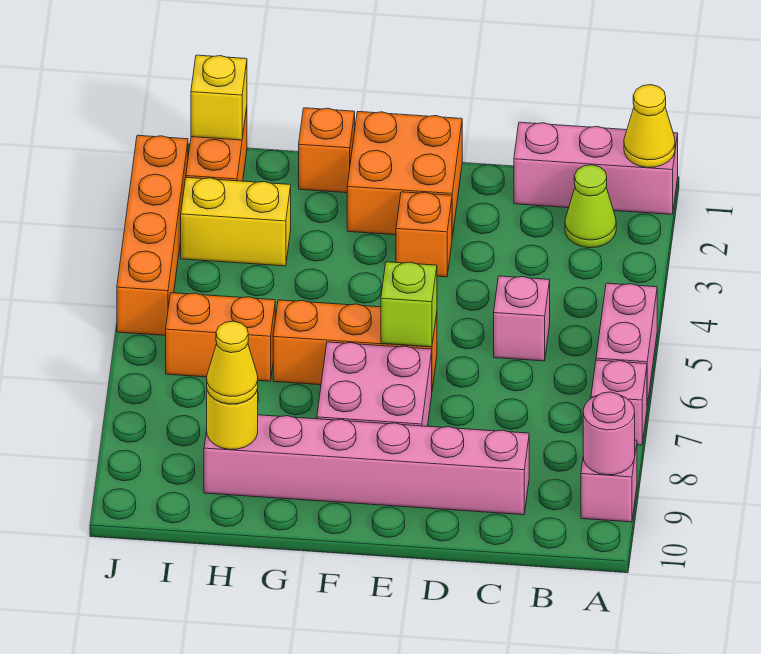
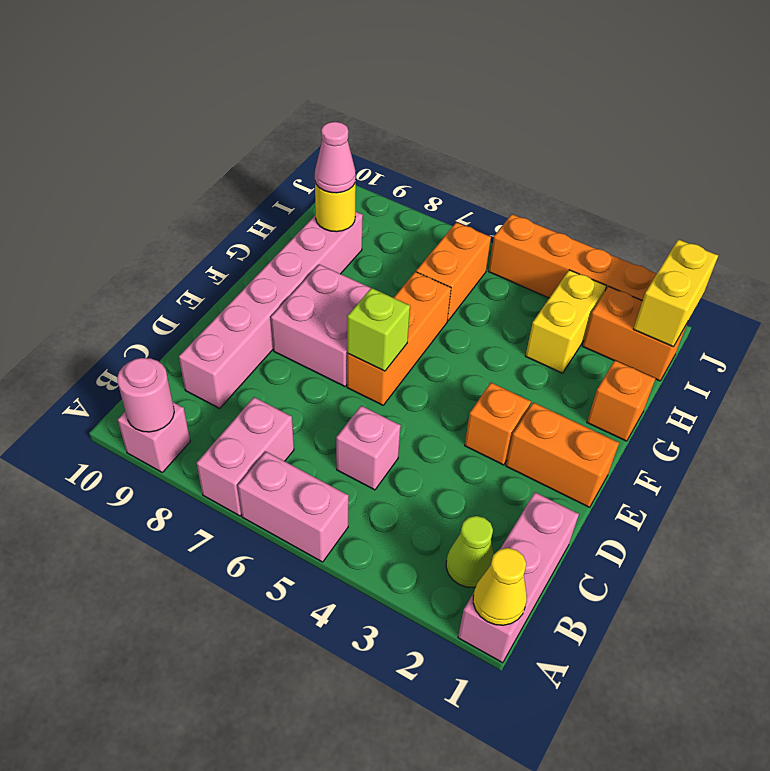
pink 1x1 brick [591,360,647,445] -> pink 1x2 brick [197,397,294,516]
orange 2x2 brick [347,112,462,237] -> orange 1x2 brick [506,402,619,507]
yellow 1x1 cone [207,321,258,404] -> pink 1x1 cone [315,122,356,193]
yellow 1x1 brick [191,55,247,140] -> yellow 1x2 brick [634,239,718,347]

